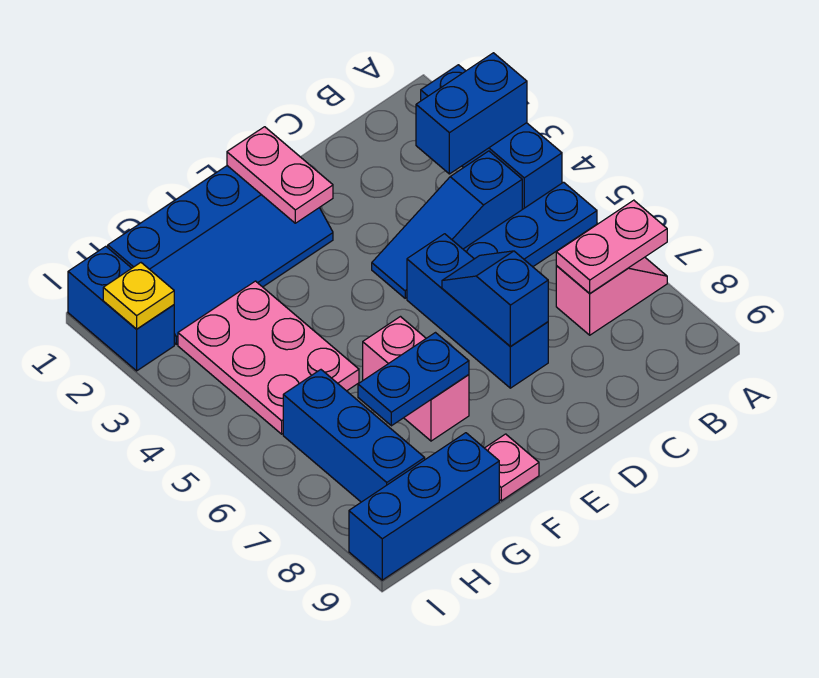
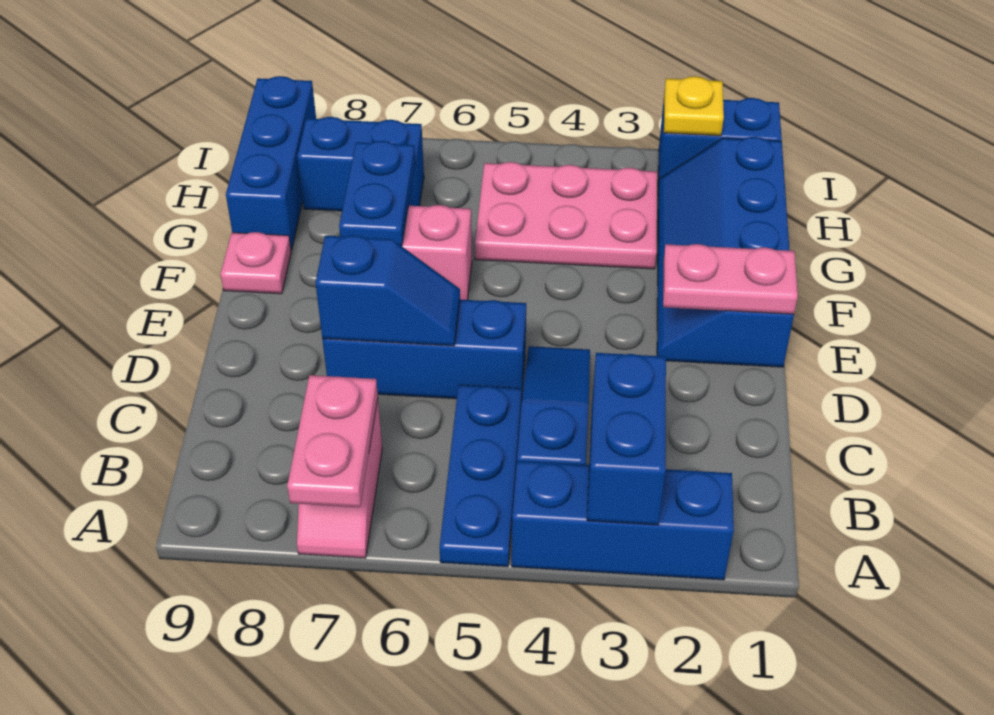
blue 1x3 brick [283,370,425,502] -> blue 1x2 brick [297,117,424,211]

